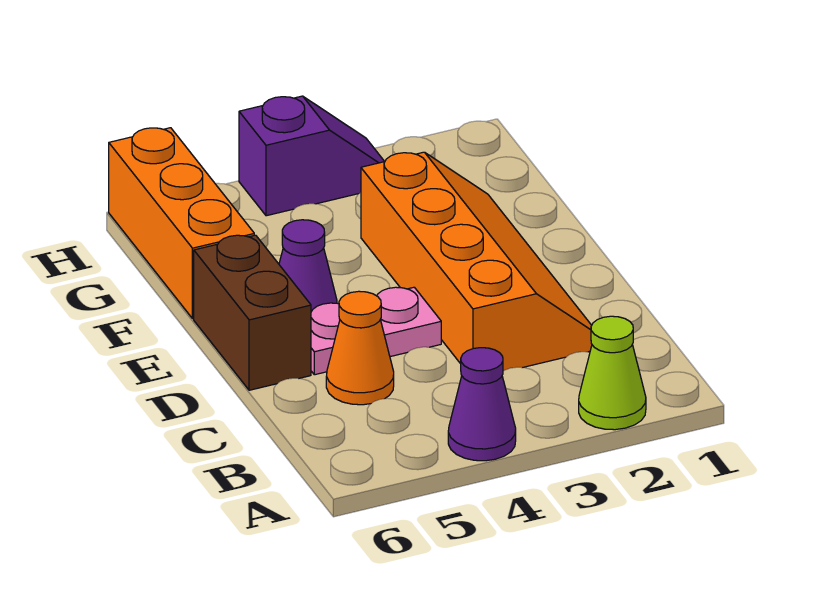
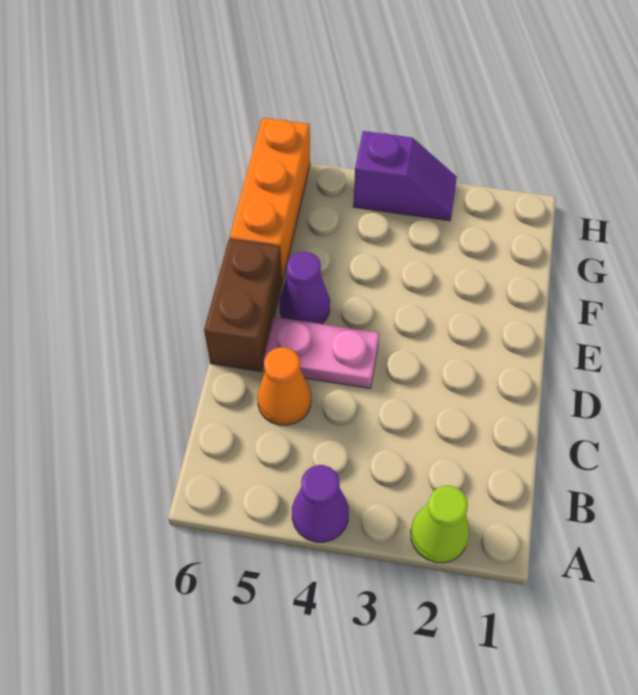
orange 2x4 slope [361,152,592,371] -> none

